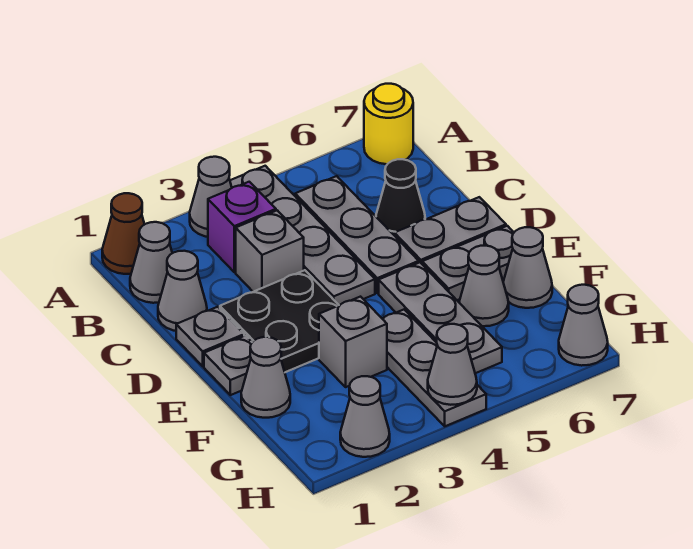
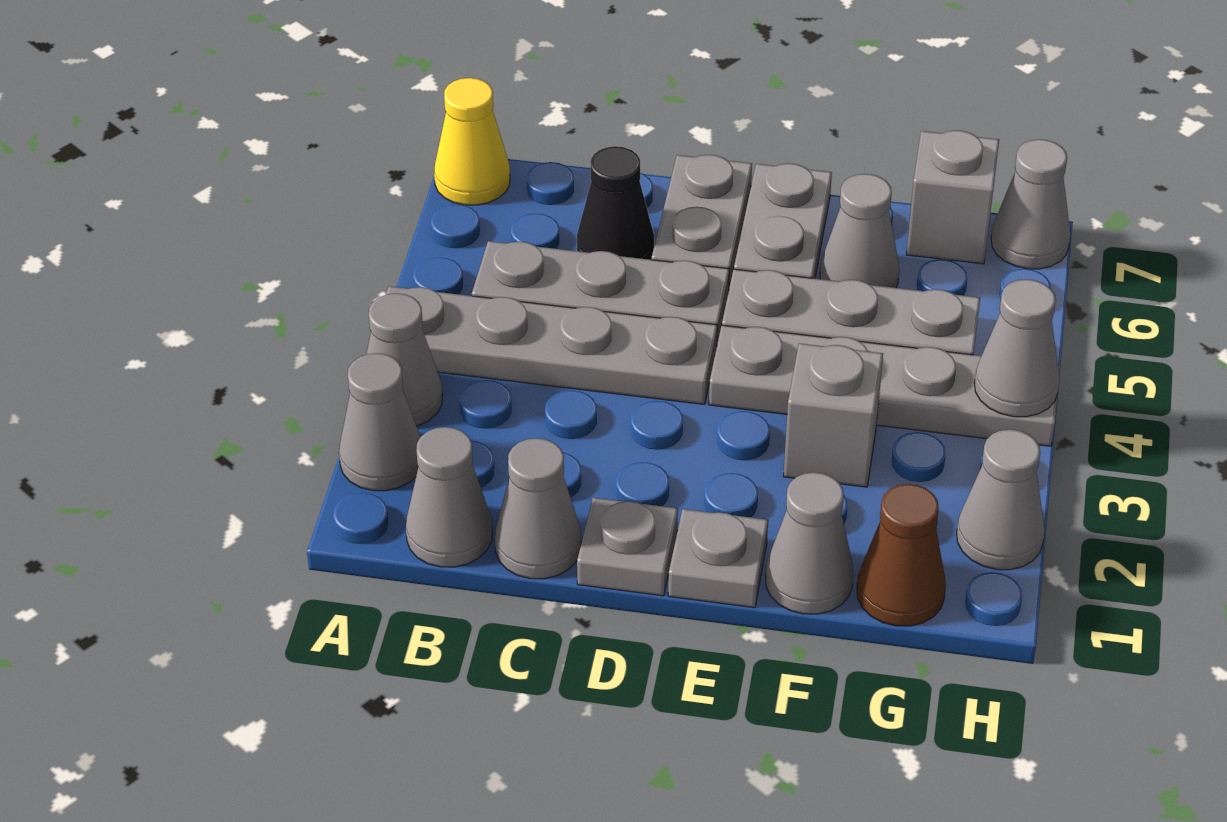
brown 1x1 cone [102,193,145,274] -> brown 1x1 cone moved to [857,484,946,626]
yellow 1x1 round brick [364,84,413,164] -> yellow 1x1 cone [434,78,510,205]
purple 1x1 brick [208,182,276,272] -> none
grey 1x1 brick [236,210,304,292] -> grey 1x1 brick moved to [906,130,999,264]
black 2x2 plate [220,270,339,372] -> none
grey 1x3 plate [382,310,486,426] -> grey 1x4 plate [709,325,1060,446]
grey 1x1 cone [503,227,552,308] -> grey 1x1 cone moved to [339,353,420,491]

